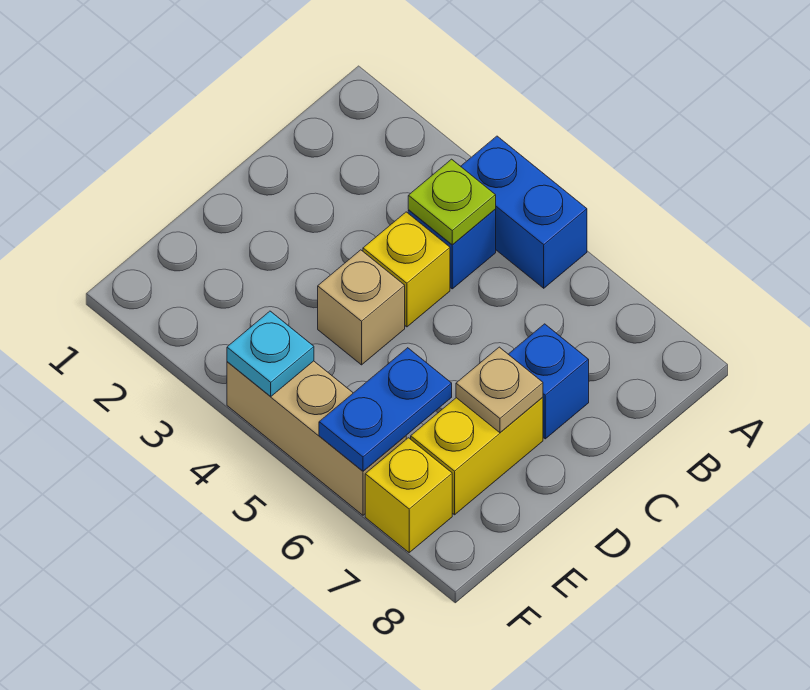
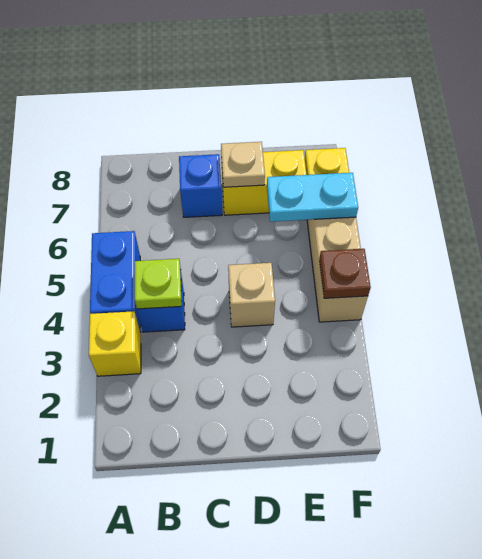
yellow 1x1 brick [363,212,450,327] -> yellow 1x1 brick moved to [89,311,141,376]
blue 1x2 plate [319,348,452,471] -> cyan 1x2 plate [267,173,358,222]
cyan 1x1 plate [227,311,314,397] -> brown 1x1 plate [319,249,371,298]

